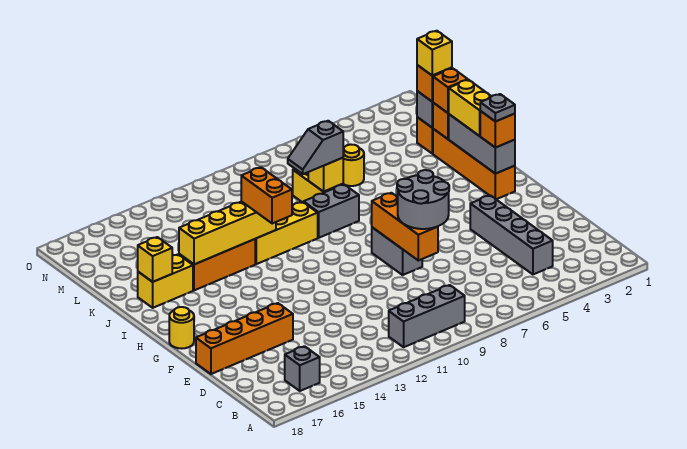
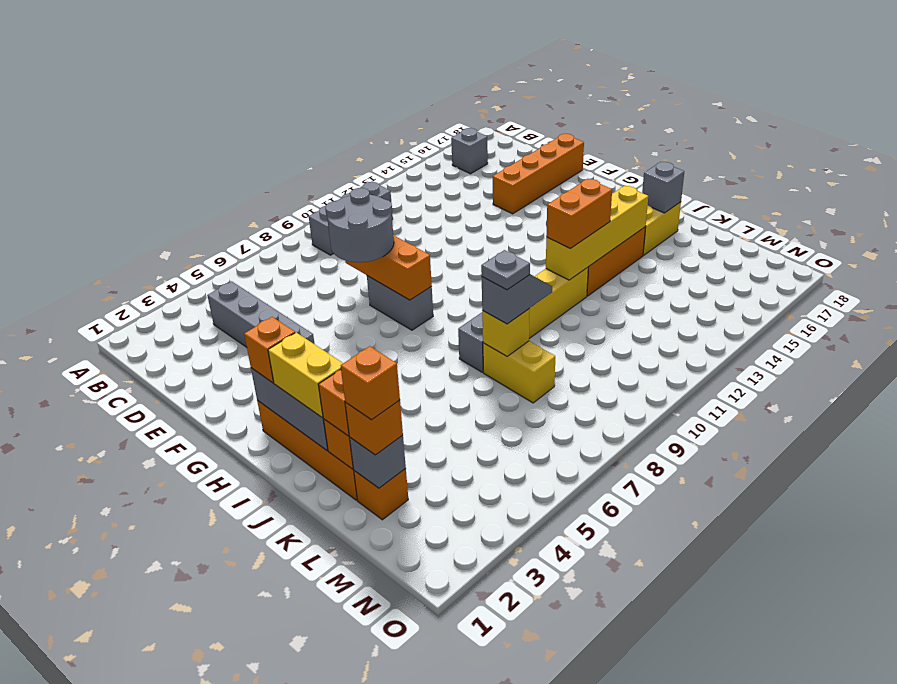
yellow 1x1 round brick [169,307,194,348] -> none
grey 1x1 plate [480,94,515,122] -> grey 1x1 plate moved to [481,250,530,290]
orange 1x2 brick [241,167,292,224] -> orange 1x2 brick turned to [546,179,612,249]
yellow 1x1 brick [138,237,172,282] -> grey 1x1 brick [642,162,684,213]
yellow 1x1 brick [417,31,452,75] -> orange 1x1 brick [341,346,400,420]
yellow 1x1 round brick [343,144,364,186] -> none

